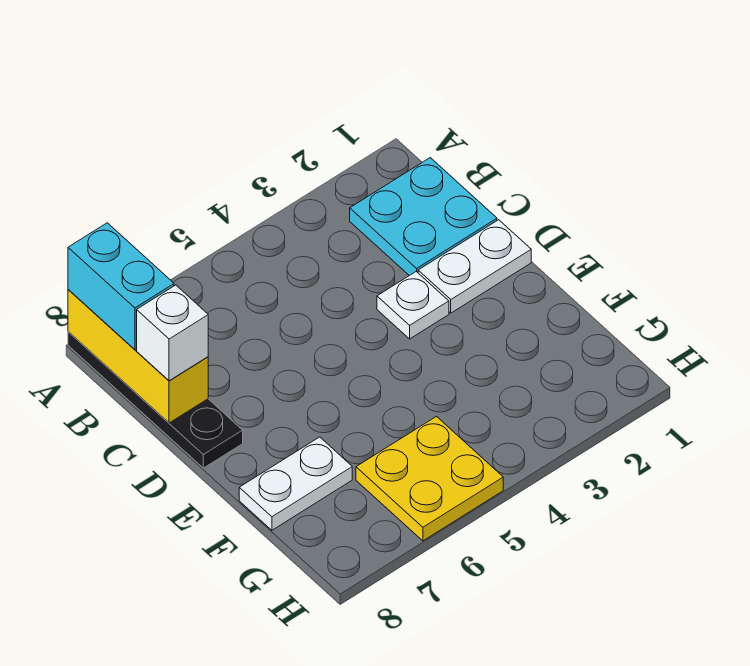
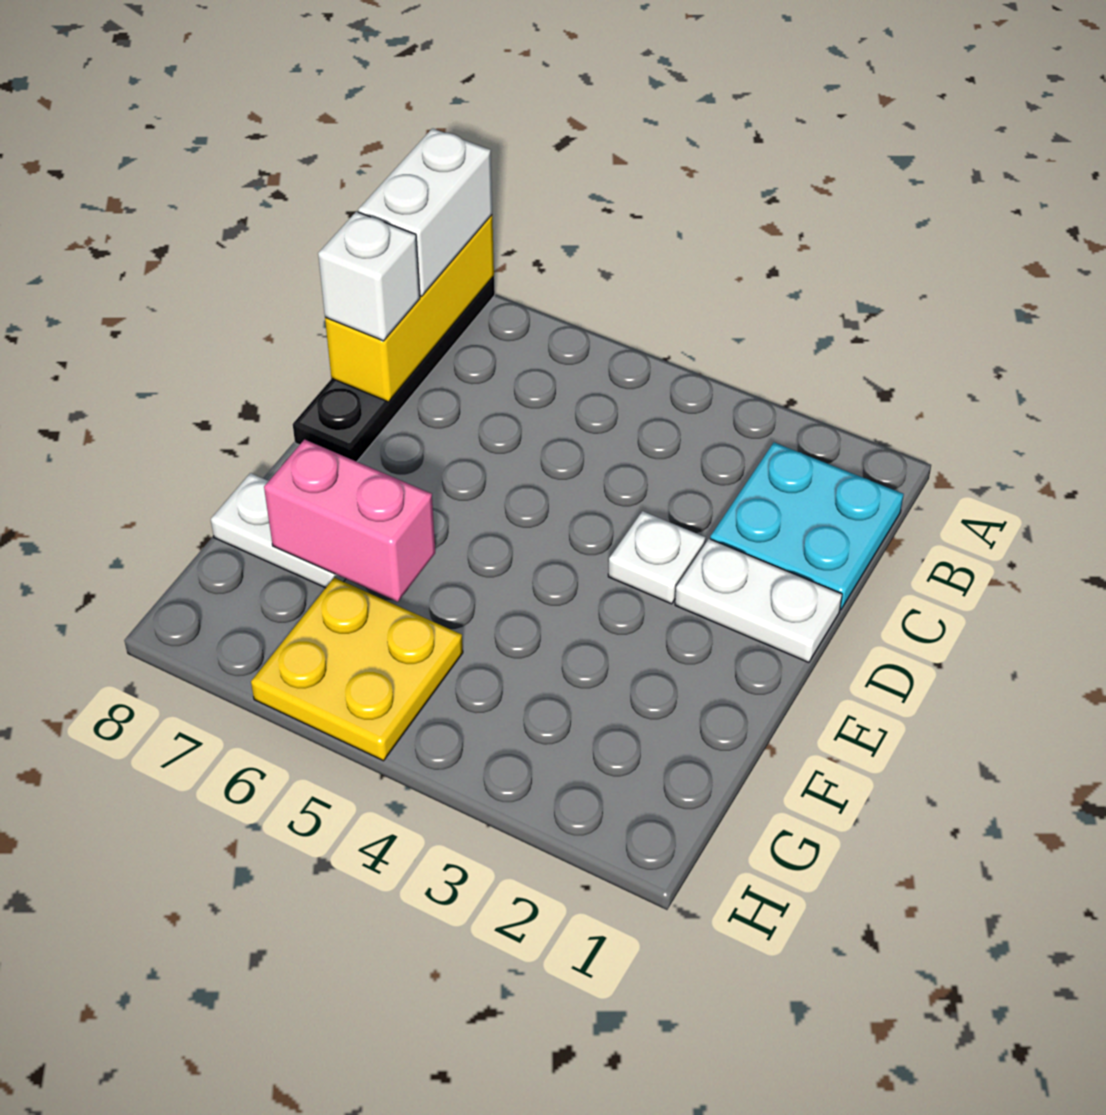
cyan 1x2 brick [68,223,174,349] -> white 1x2 brick [358,128,492,296]
none -> pink 1x2 brick [264,440,435,602]

